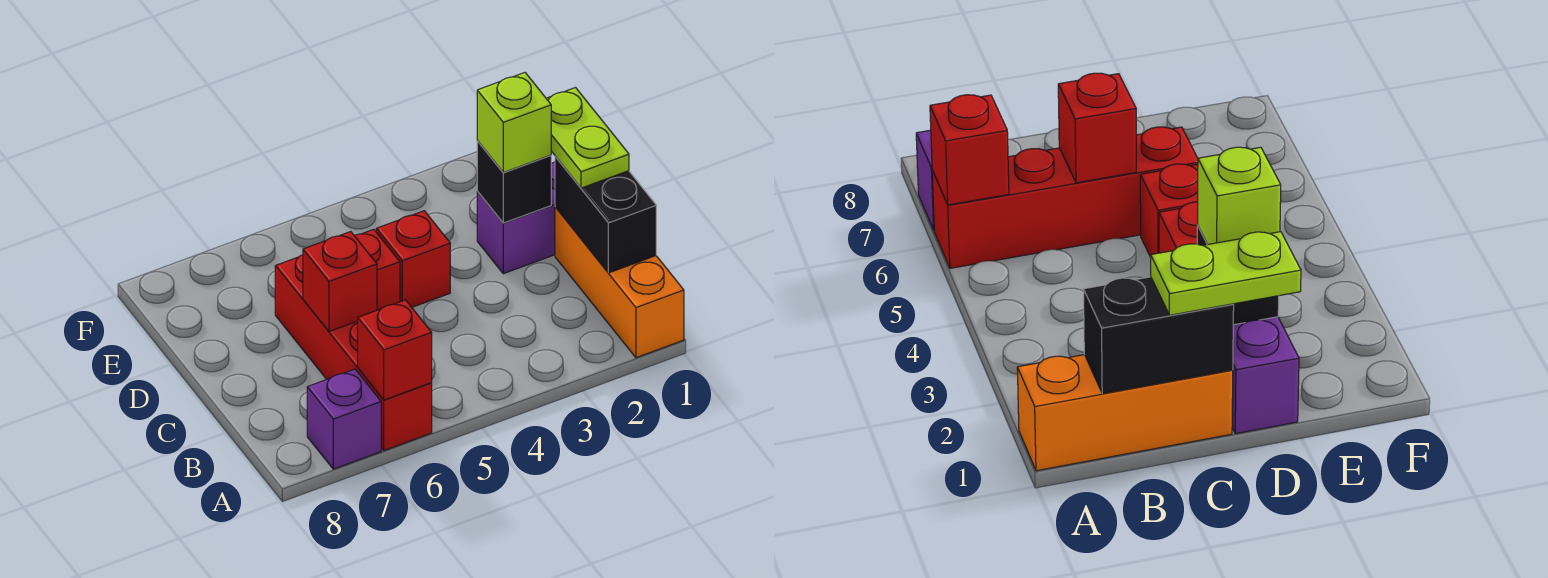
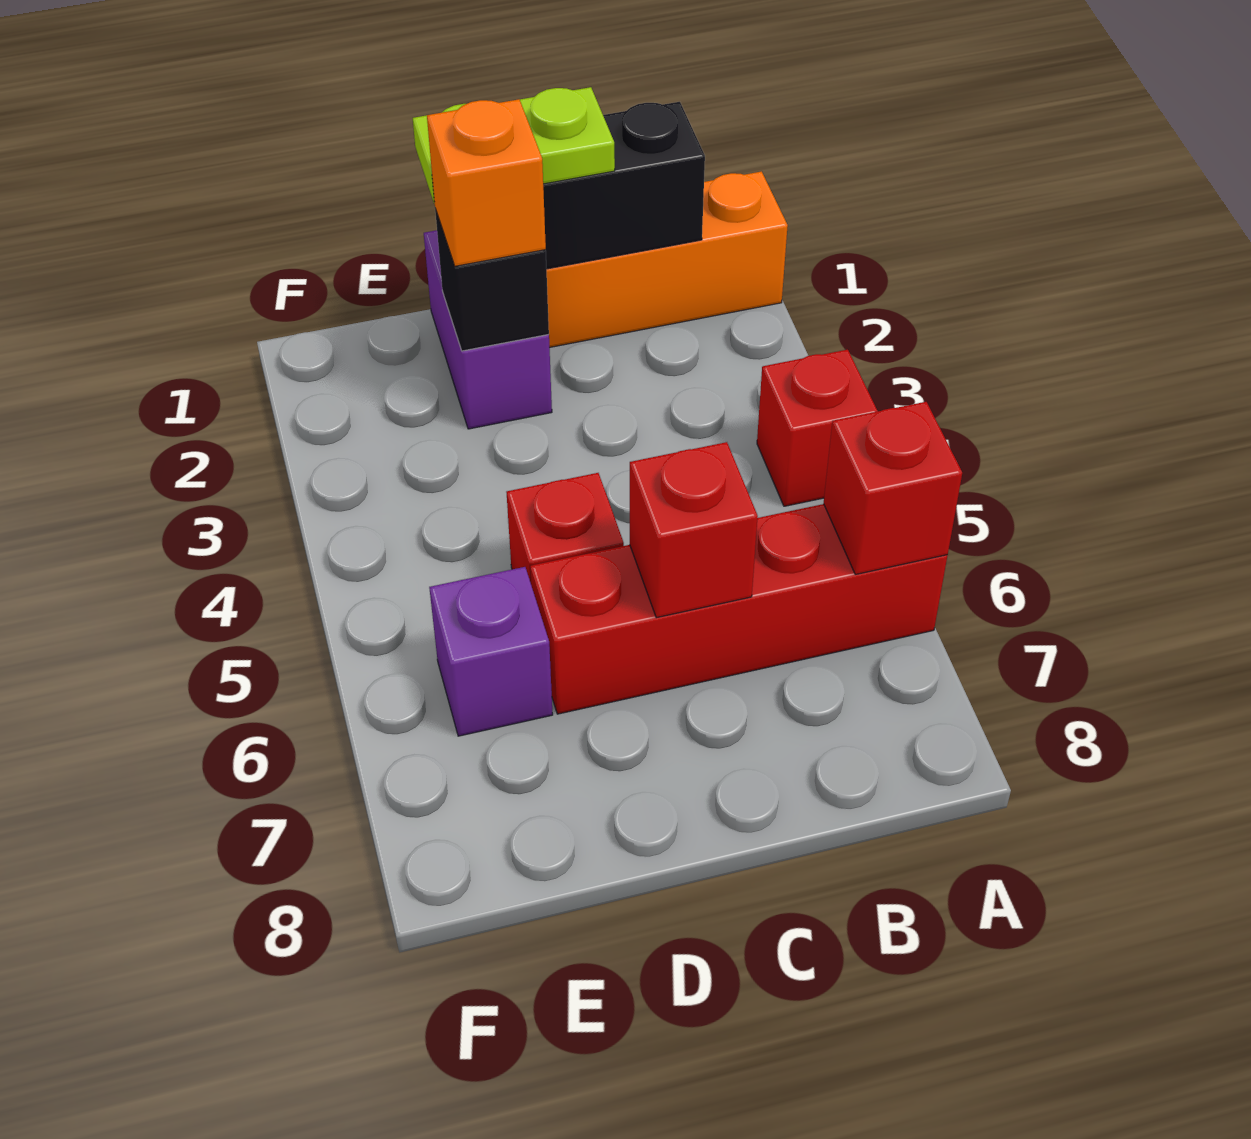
purple 1x1 brick [307,369,381,469] -> purple 1x1 brick moved to [429,567,553,736]
lime 1x1 brick [477,73,551,172] -> orange 1x1 brick [427,99,546,266]
red 1x1 brick [376,211,450,307] -> red 1x1 brick moved to [757,350,878,506]

